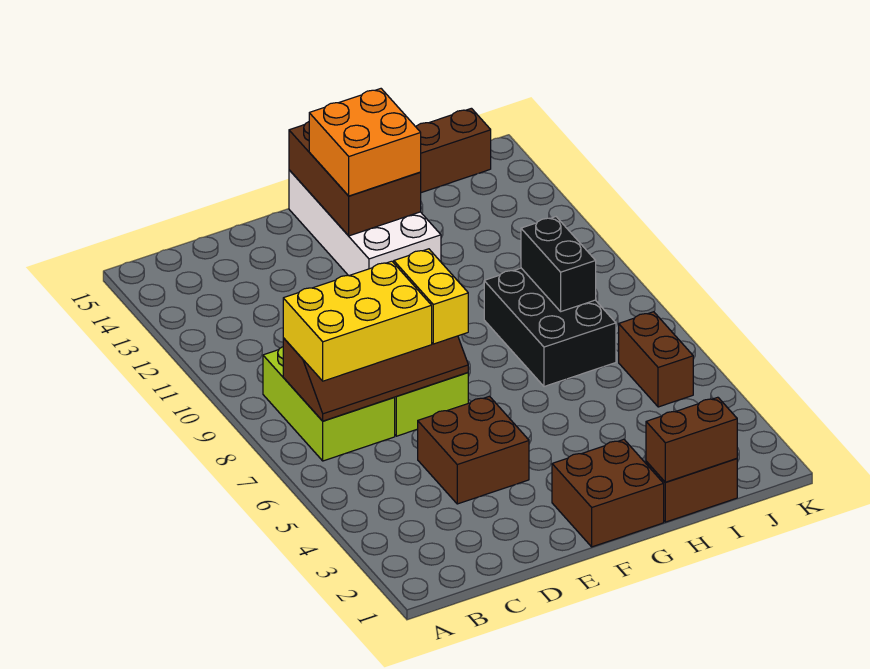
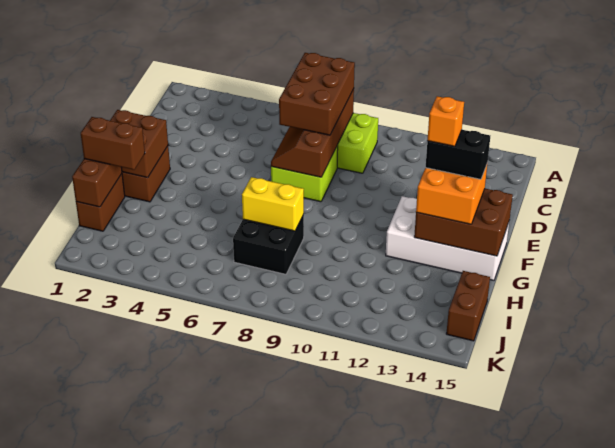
yellow 2x3 brick [283,261,432,381] -> brown 2x3 brick [279,53,355,135]
brown 2x2 brick [418,396,529,504] -> brown 2x2 brick moved to [110,110,168,178]
yellow 1x2 brick [394,249,468,344] -> yellow 1x2 brick moved to [242,177,304,231]
none -> orange 1x1 brick [427,96,464,146]
black 2x3 brick [484,268,616,387] -> black 2x2 brick [233,215,304,274]
black 1x2 brick [521,217,596,311] -> black 1x2 brick moved to [426,130,490,179]
brown 1x2 brick [619,312,693,407] -> brown 1x2 brick moved to [81,117,145,170]

